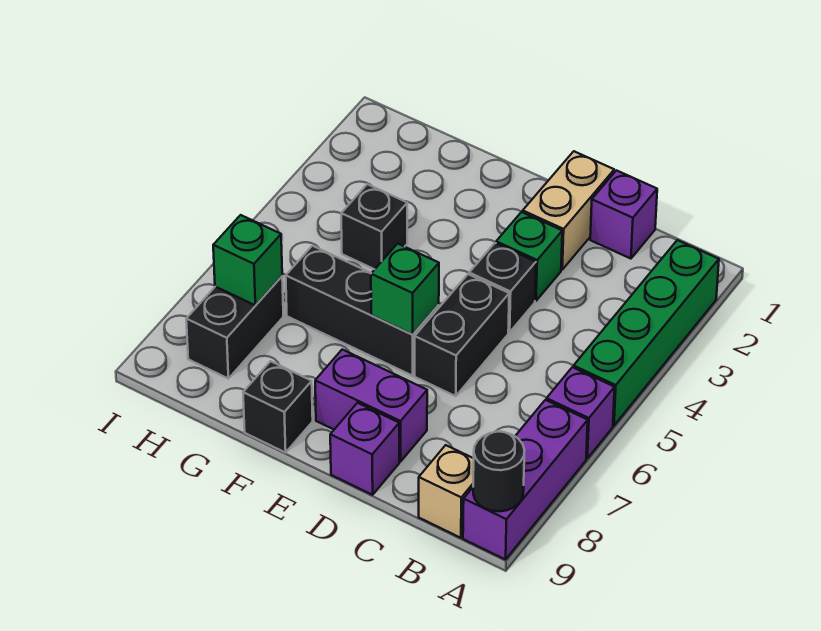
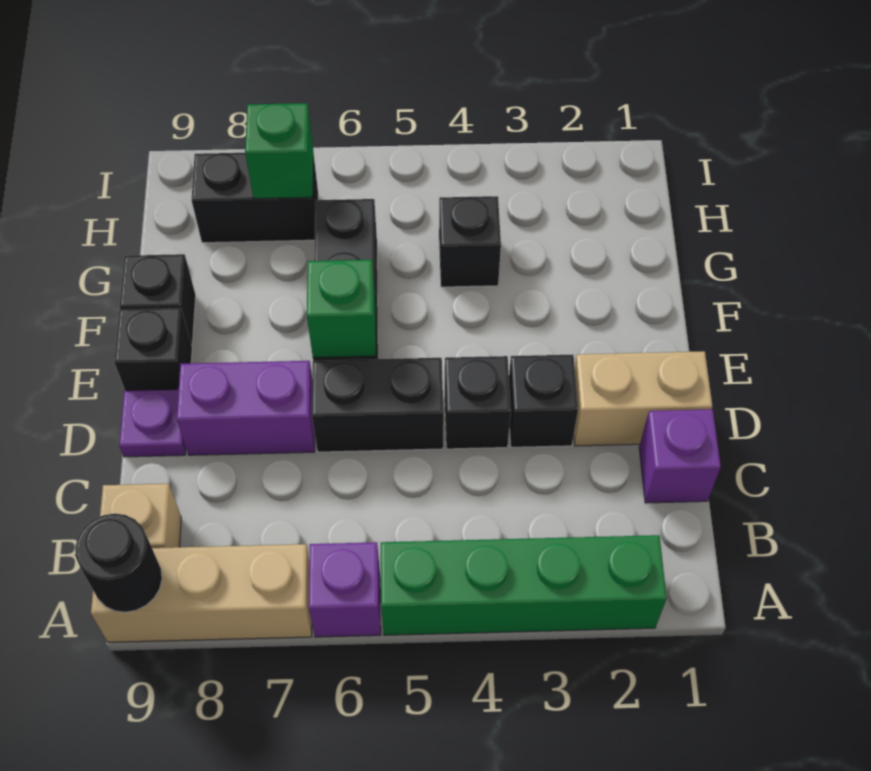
purple 1x3 brick [463,400,588,560] -> tan 1x3 brick [91,544,312,642]
green 1x1 brick [496,212,562,301] -> black 1x1 brick [509,355,578,447]
purple 1x2 brick [315,350,427,462] -> purple 1x2 brick turned to [177,361,315,455]
purple 1x1 brick [330,403,399,495] -> purple 1x1 plate [119,390,186,457]
none -> black 1x1 brick [114,308,192,391]

